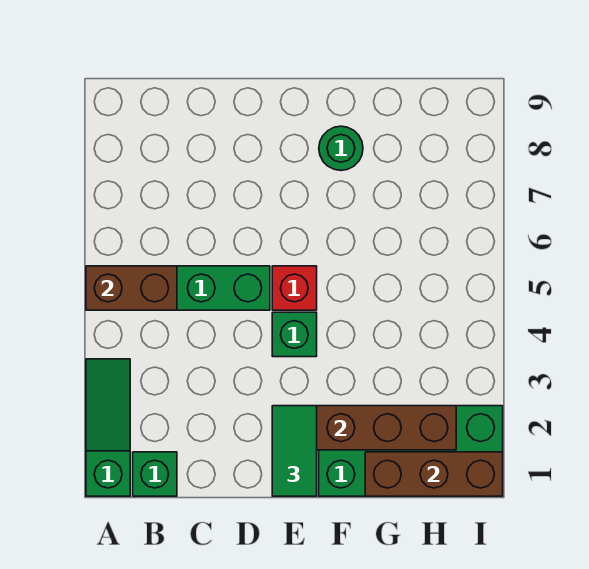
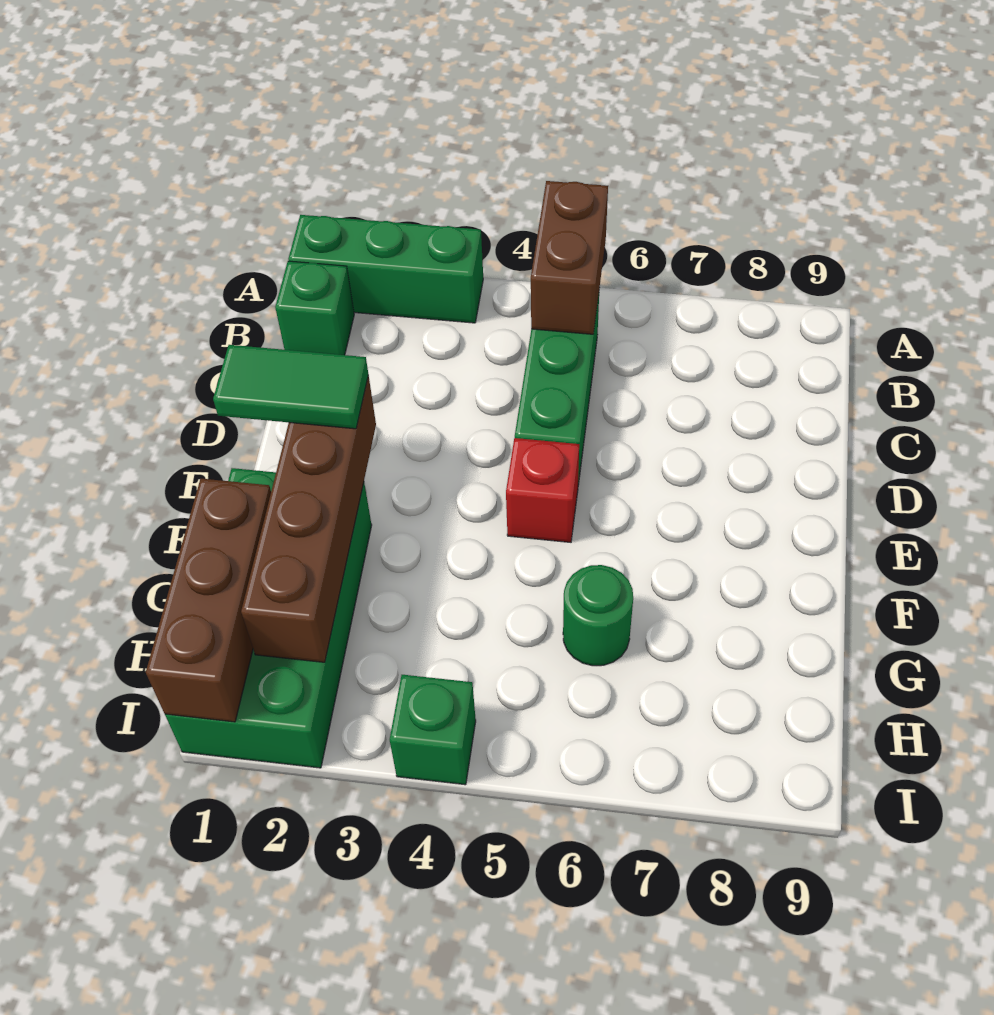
green 1x3 slope [86,359,130,496] -> green 1x3 brick [288,215,483,323]
green 1x1 brick [272,312,317,357] -> green 1x1 brick moved to [390,675,476,785]
green 1x1 round brick [319,126,363,170] -> green 1x1 round brick moved to [563,565,633,666]

